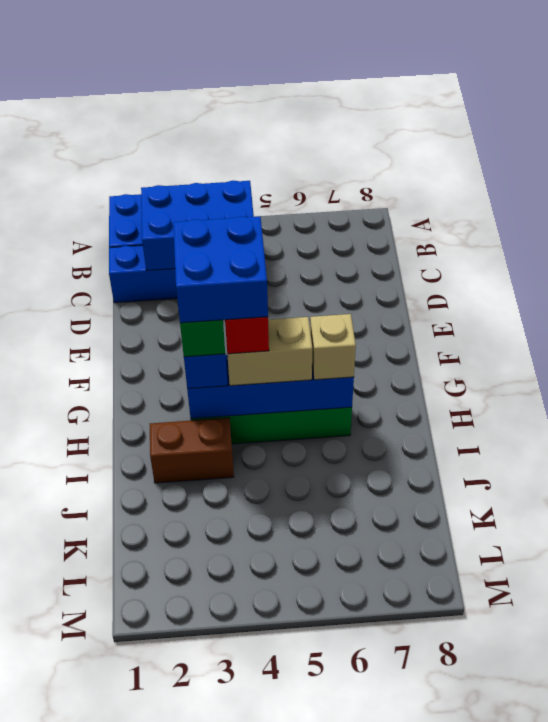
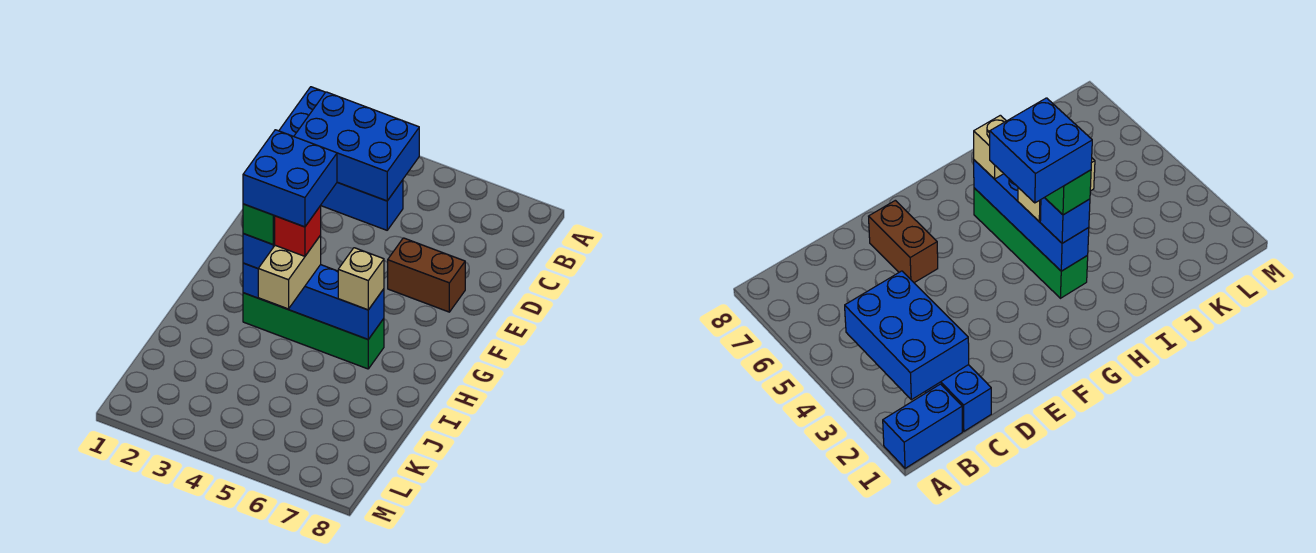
tan 1x2 brick [227,317,312,386] -> tan 1x2 brick turned to [258,235,321,309]
brown 1x2 brick [150,418,234,483] -> brown 1x2 brick moved to [388,238,465,312]

